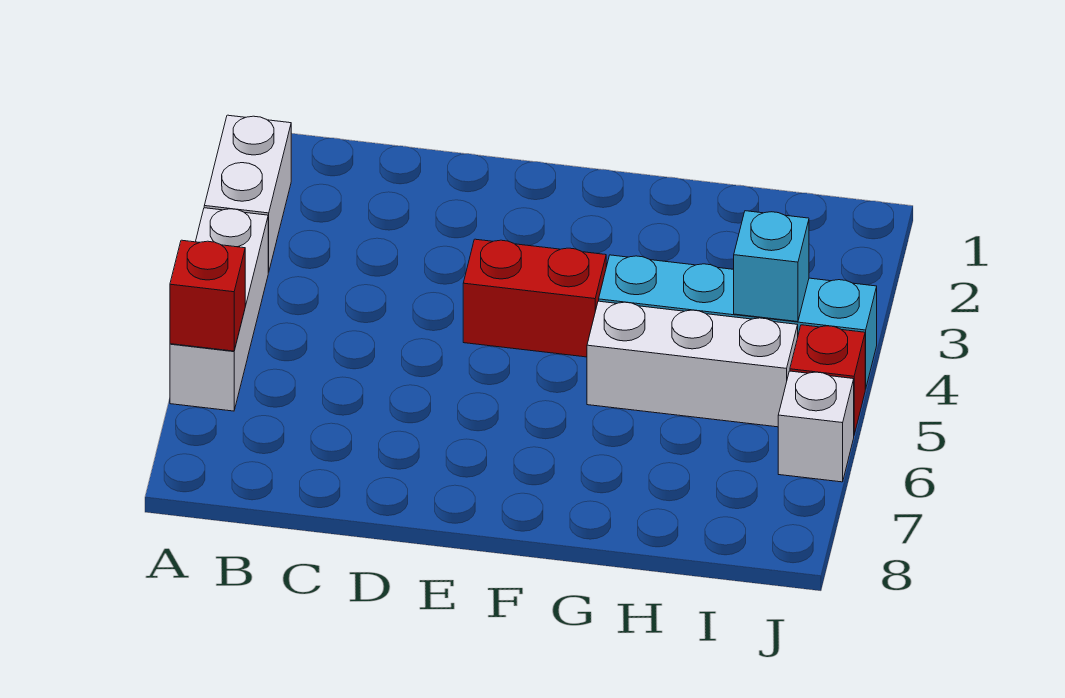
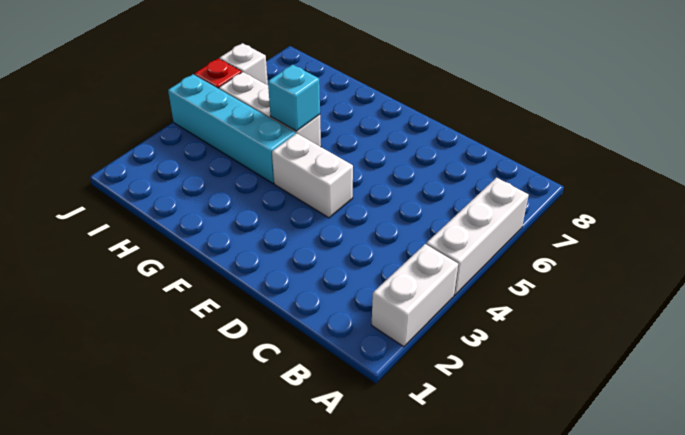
red 1x1 brick [170,240,245,351] -> none
red 1x2 brick [463,239,606,357] -> white 1x2 brick [272,133,353,218]
cyan 1x1 brick [734,211,809,322] -> cyan 1x1 brick moved to [268,65,320,131]

